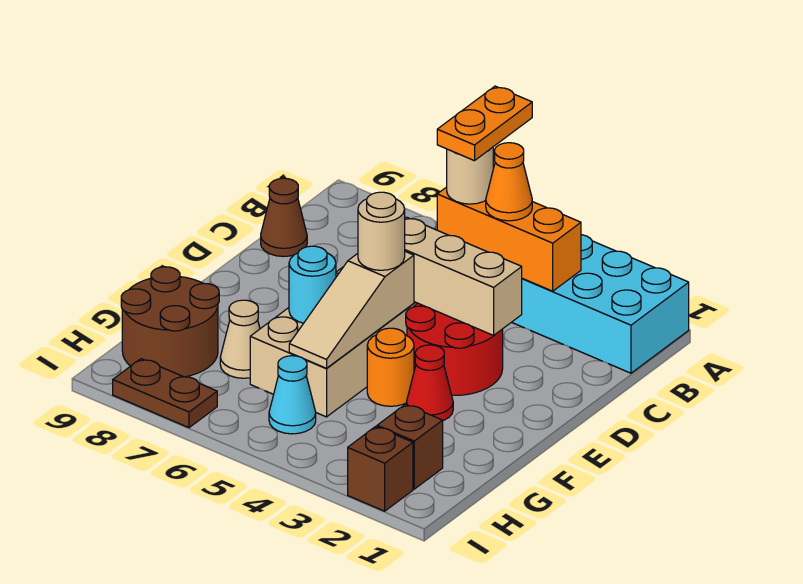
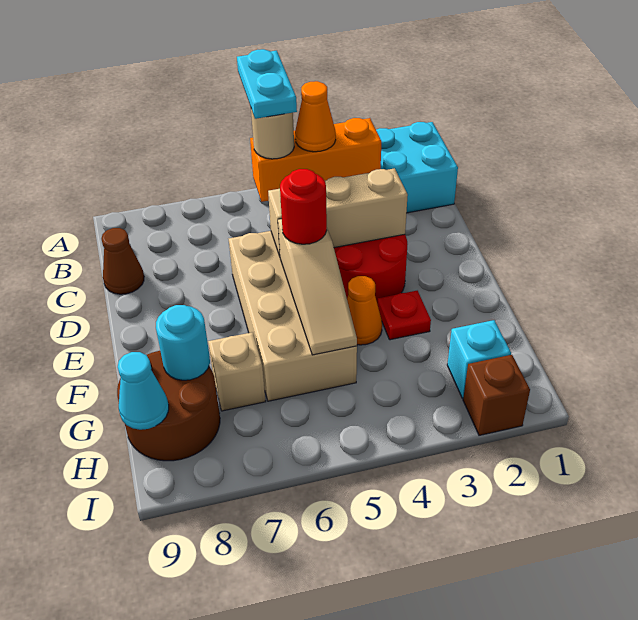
orange 1x2 plate [437,86,532,161] -> cyan 1x2 plate [237,49,297,119]
tan 1x1 round brick [358,192,405,270] -> red 1x1 round brick [280,169,327,244]
red 1x1 cone [407,345,453,421] -> red 1x1 plate [377,291,431,340]
orange 1x1 round brick [367,328,414,406] -> orange 1x1 cone [347,276,382,345]
cyan 1x1 round brick [289,246,336,323] -> cyan 1x1 round brick moved to [156,305,210,380]
tan 1x1 cone [220,300,260,378] -> tan 1x1 brick [208,332,266,411]
brown 1x1 brick [377,404,443,489] -> cyan 1x1 brick [447,320,511,398]
cyan 1x1 cone [269,356,316,434] -> cyan 1x1 cone moved to [118,352,169,430]
brown 1x2 plate [113,359,217,428] -> none

